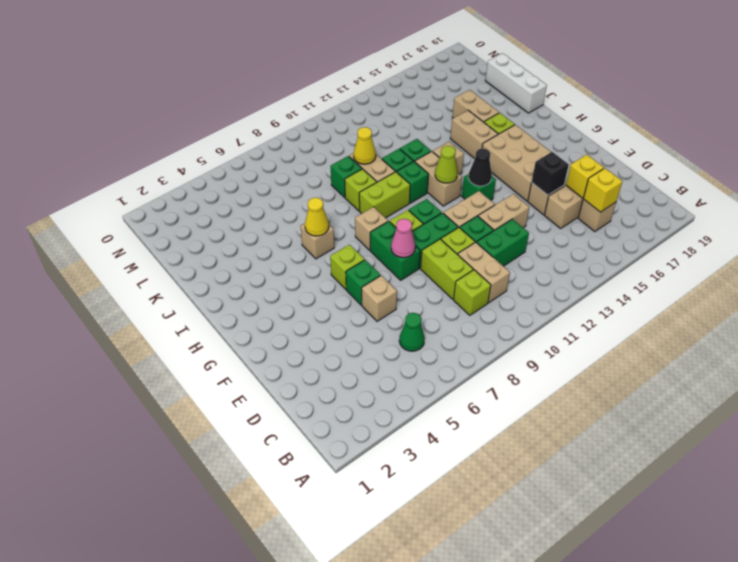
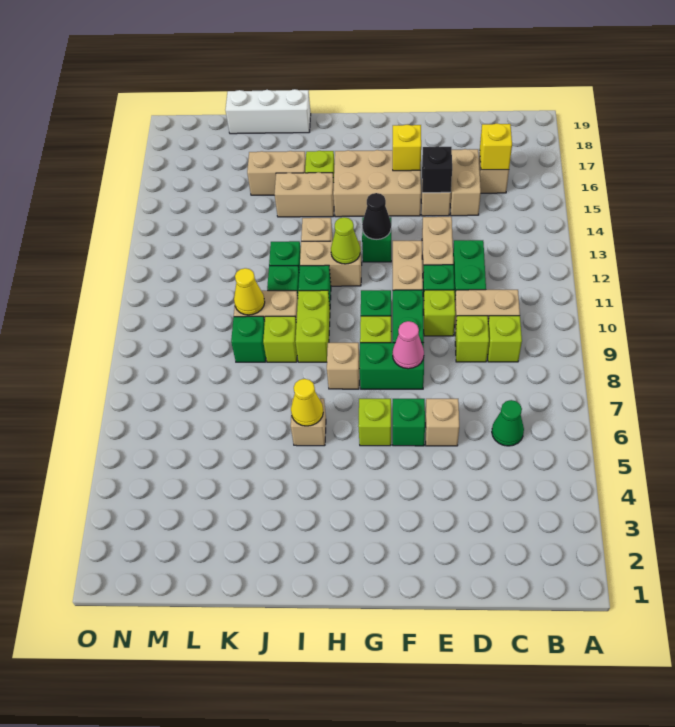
lime 1x2 brick [421,239,473,299] -> lime 1x1 brick [455,316,489,362]
yellow 1x1 brick [566,155,604,198] -> yellow 1x1 brick moved to [393,125,421,171]

